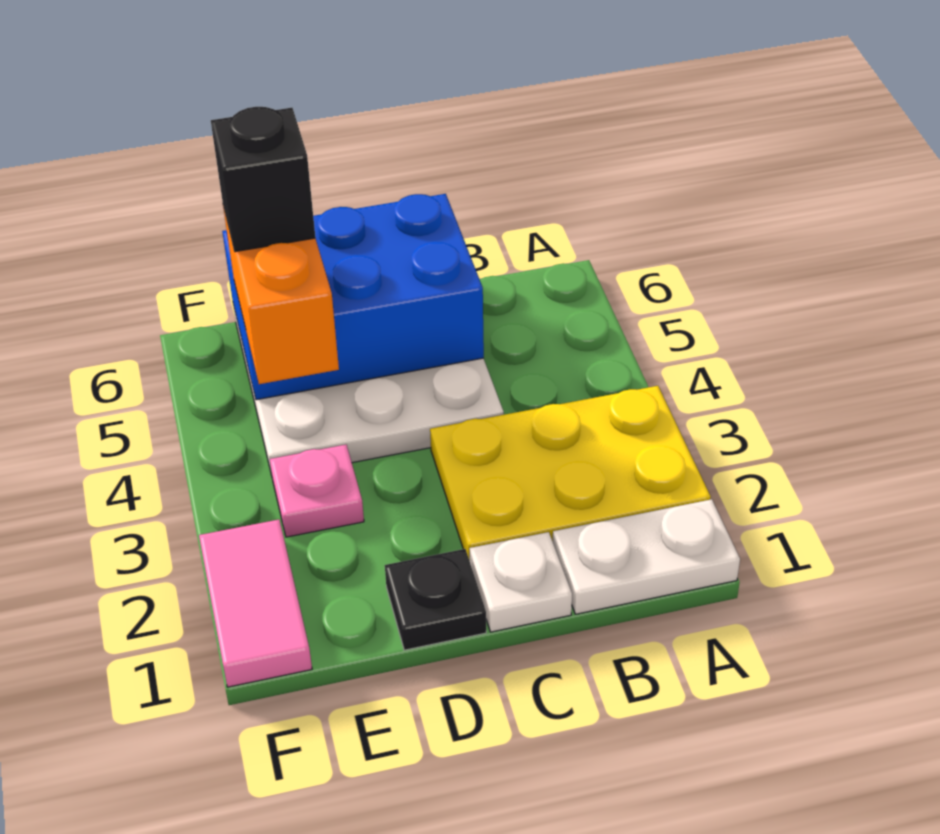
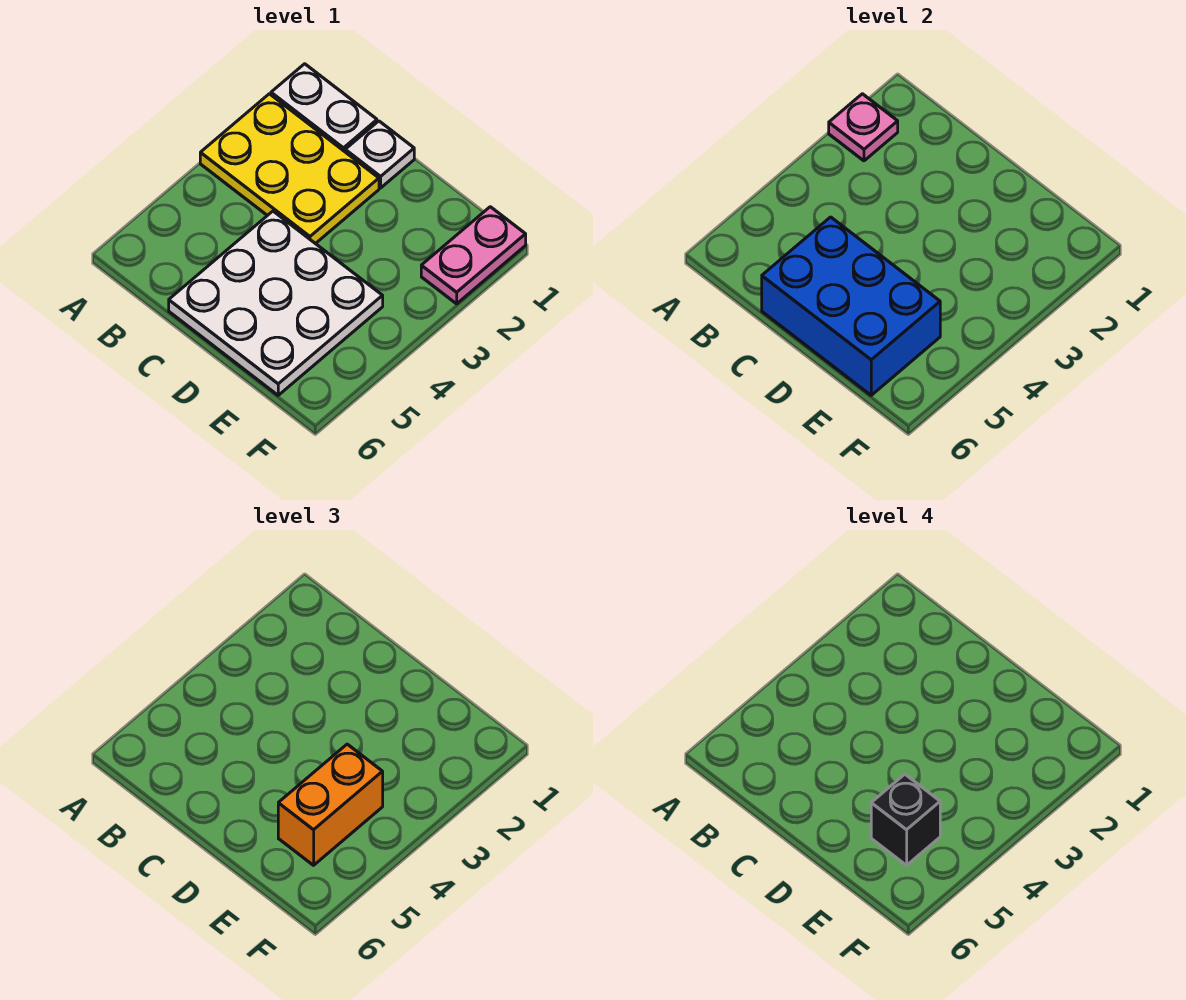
black 1x1 plate [385,549,486,650] -> none
pink 1x1 plate [270,445,364,537] -> pink 1x1 plate moved to [829,94,898,161]
pink 1x2 tile [199,519,312,687] -> pink 1x2 plate [421,207,526,304]

